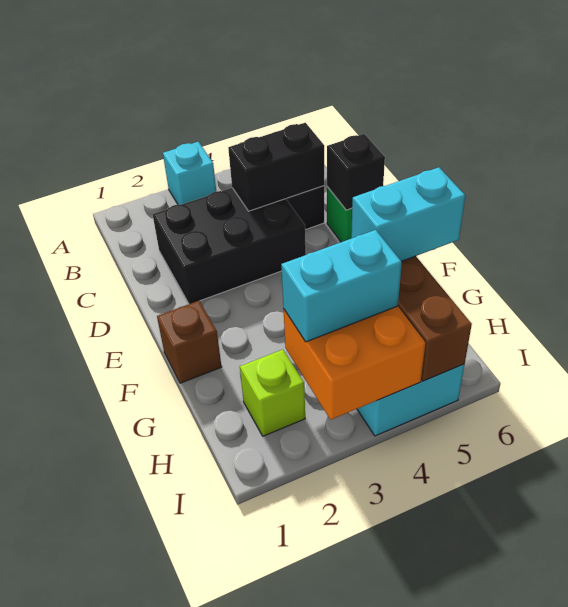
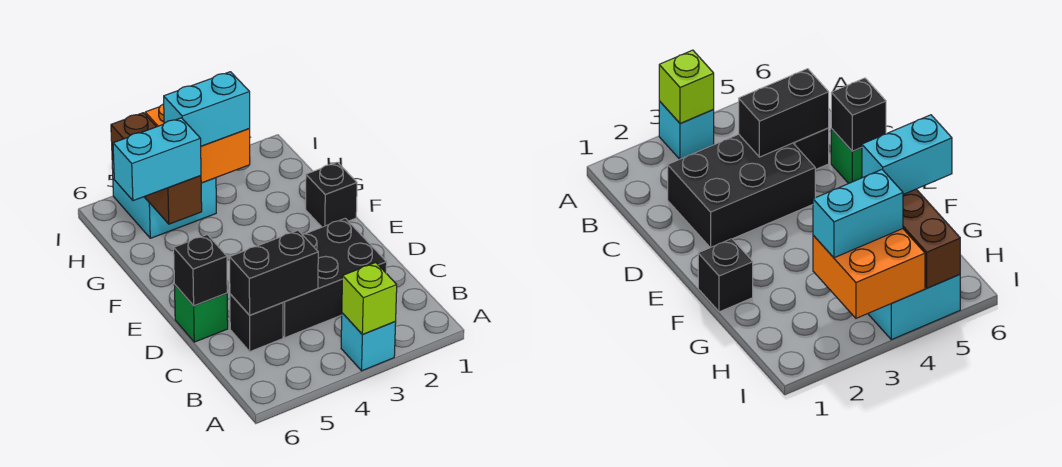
brown 1x1 brick [157,301,222,383] -> black 1x1 brick [306,162,357,227]
lime 1x1 brick [240,350,305,436] -> lime 1x1 brick moved to [342,263,397,335]

